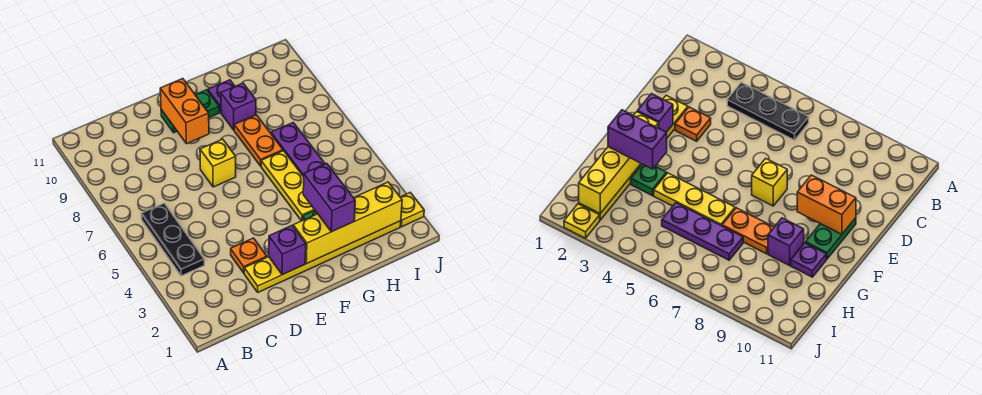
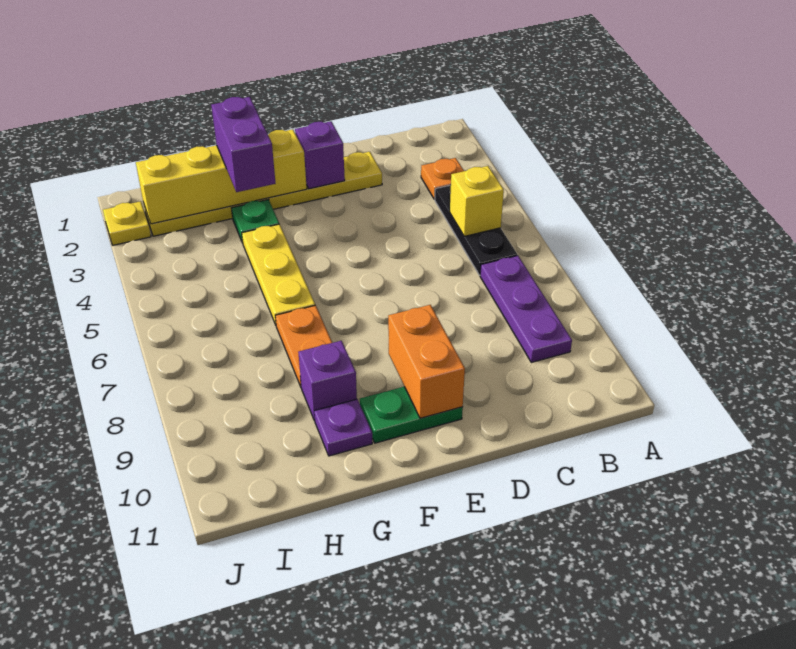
orange 1x1 plate [231,238,267,273] -> orange 1x1 plate moved to [421,158,464,199]
yellow 1x1 brick [200,139,236,187] -> yellow 1x1 brick moved to [450,166,504,236]
purple 1x3 plate [271,123,325,177] -> purple 1x3 plate moved to [480,256,572,362]

